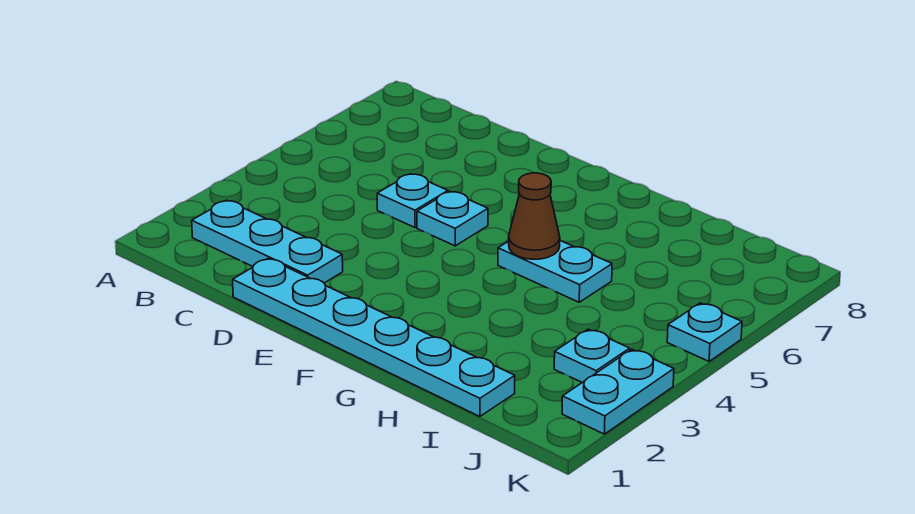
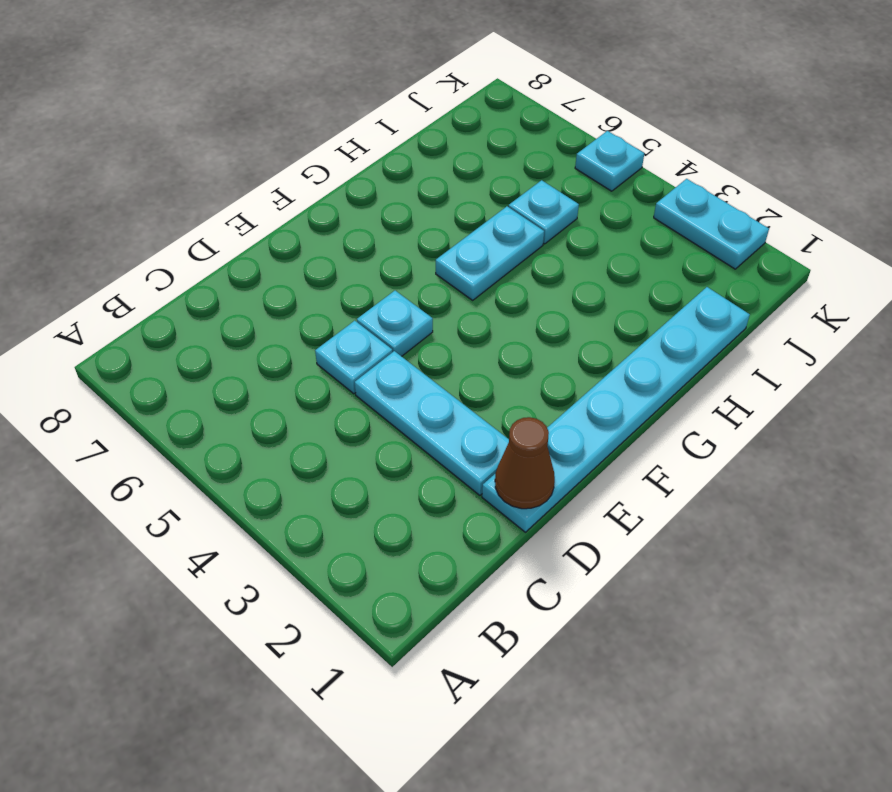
cyan 1x3 plate [192,200,343,283] -> cyan 1x3 plate turned to [355,351,509,495]
brown 1x1 cone [509,173,560,259] -> brown 1x1 cone moved to [495,417,555,509]
cyan 1x1 plate [554,329,630,382] -> cyan 1x1 plate moved to [509,180,579,244]

